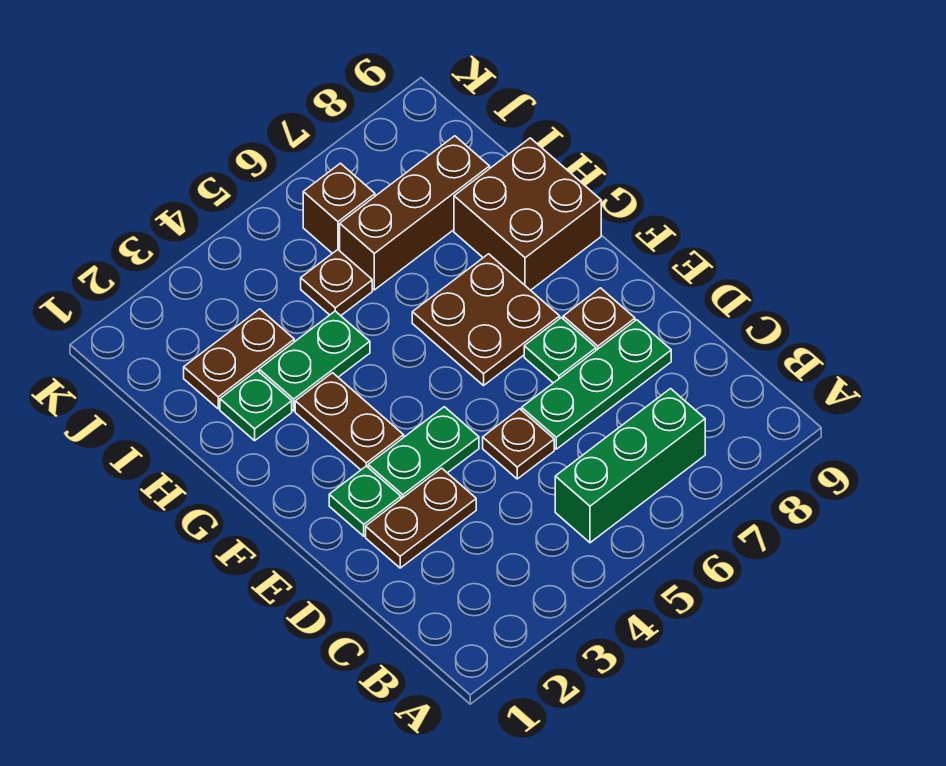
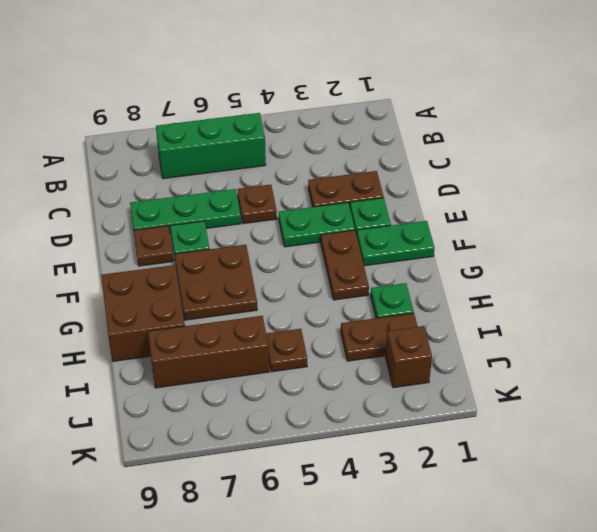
green 1x2 plate [259,311,370,411] -> green 1x2 plate moved to [357,221,435,266]
brown 1x1 brick [303,163,375,253] -> brown 1x1 brick moved to [385,326,432,388]

